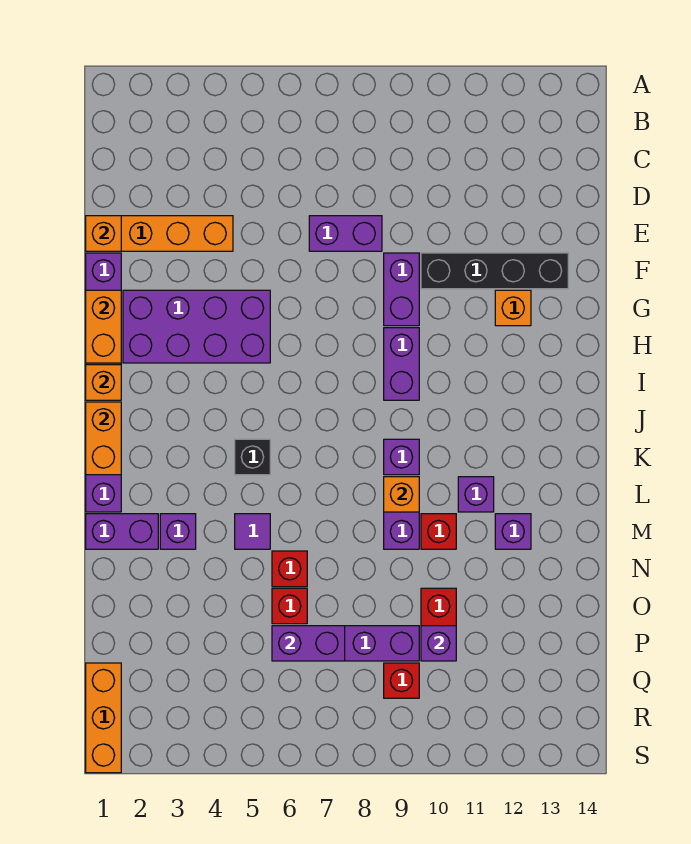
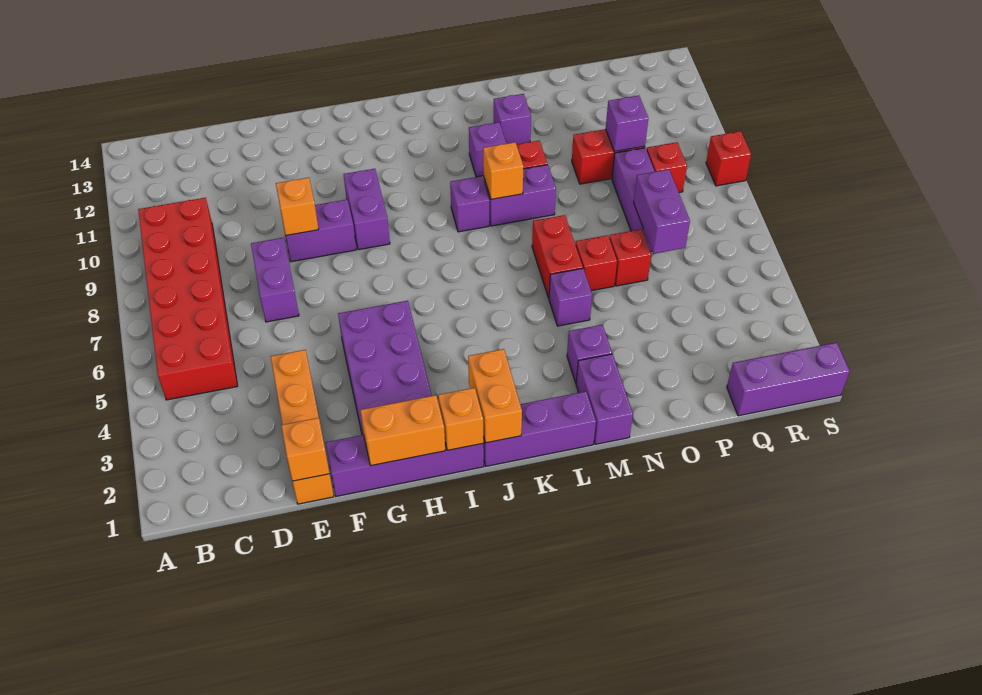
none -> red 2x6 brick [138,198,237,400]
black 1x4 brick [421,253,568,289] -> none
orange 1x1 brick [495,290,531,326] -> orange 1x1 brick moved to [276,178,319,236]
purple 1x2 brick [384,328,419,400] -> purple 1x2 brick turned to [343,169,390,250]
orange 1x2 brick [86,402,121,475] -> orange 1x2 brick turned to [468,349,522,443]
black 1x1 brick [235,439,270,475] -> none
purple 1x1 tile [235,514,270,549] -> purple 1x1 brick [549,268,592,326]
none -> red 1x2 brick [532,215,583,298]
orange 1x3 brick [86,663,121,773] -> purple 1x3 brick [727,342,850,416]
none -> red 1x1 brick [706,131,751,186]

